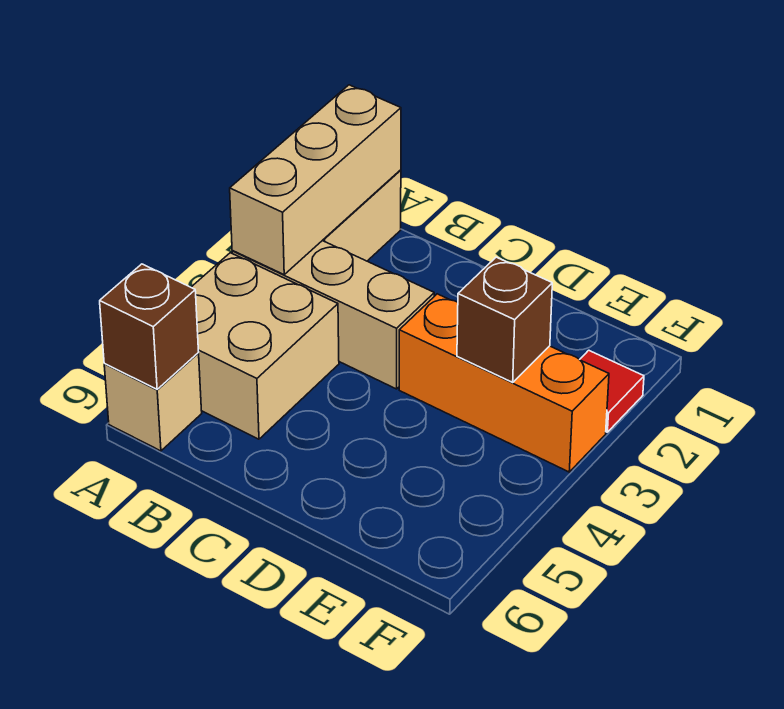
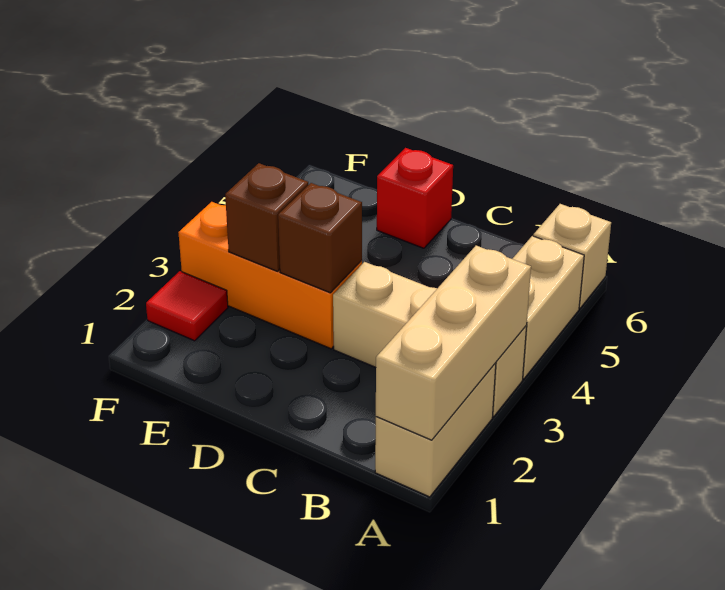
tan 2x2 brick [191,253,339,439] -> tan 1x2 brick [513,236,584,379]
brown 1x1 brick [100,264,199,389] -> brown 1x1 brick moved to [278,183,362,293]
none -> red 1x1 brick [377,148,453,248]

